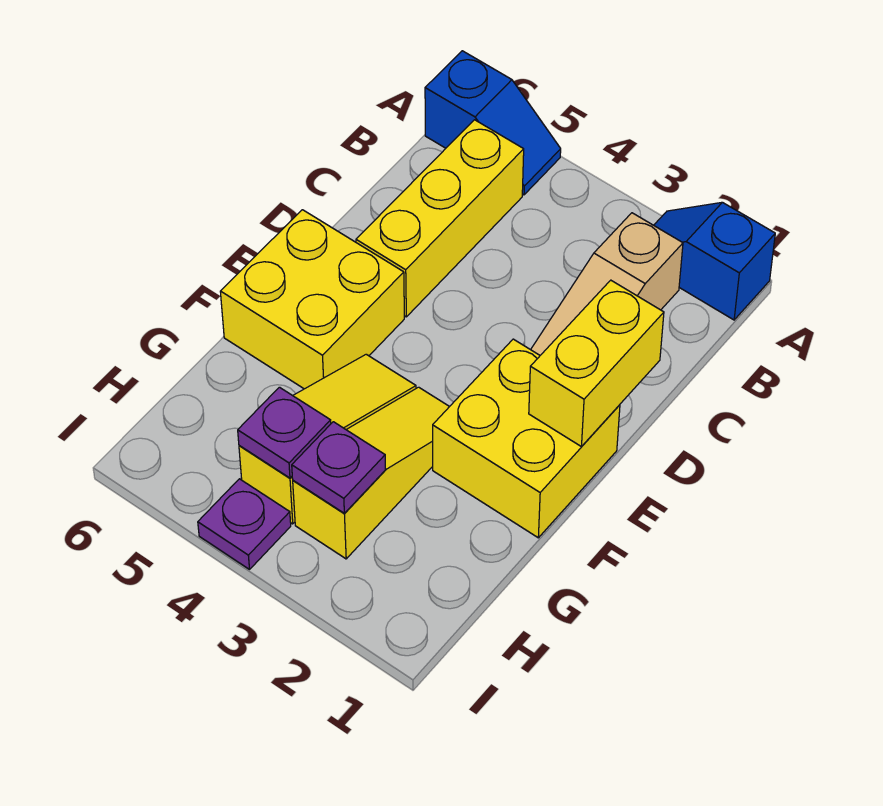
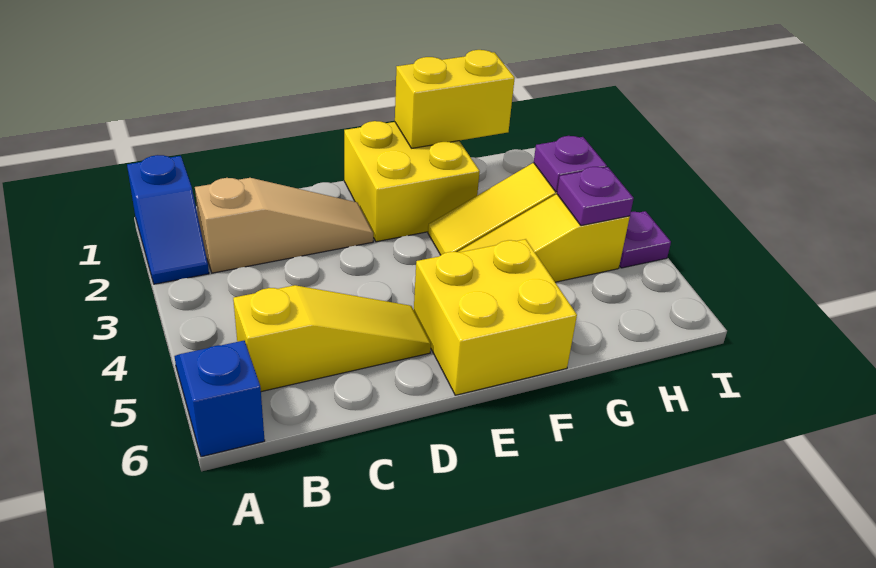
yellow 1x3 brick [356,120,524,317] -> yellow 1x3 slope [233,285,431,392]
yellow 1x2 brick [529,280,664,446] -> yellow 1x2 brick moved to [395,50,515,148]

